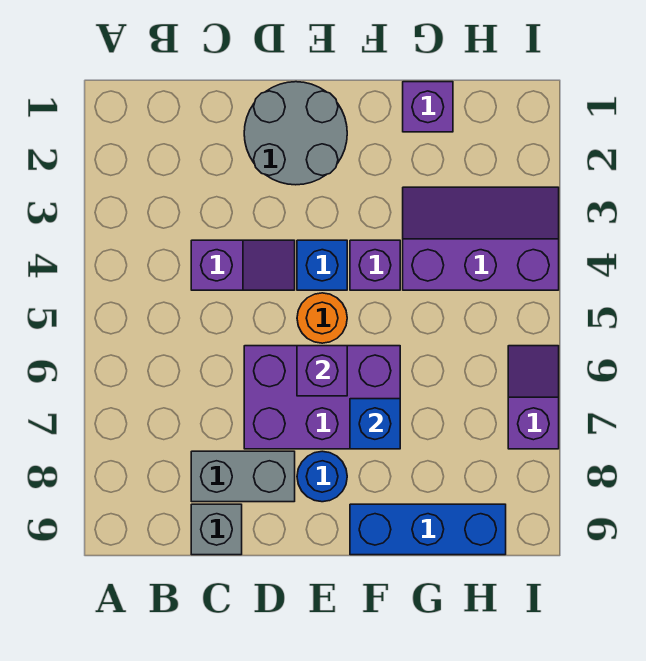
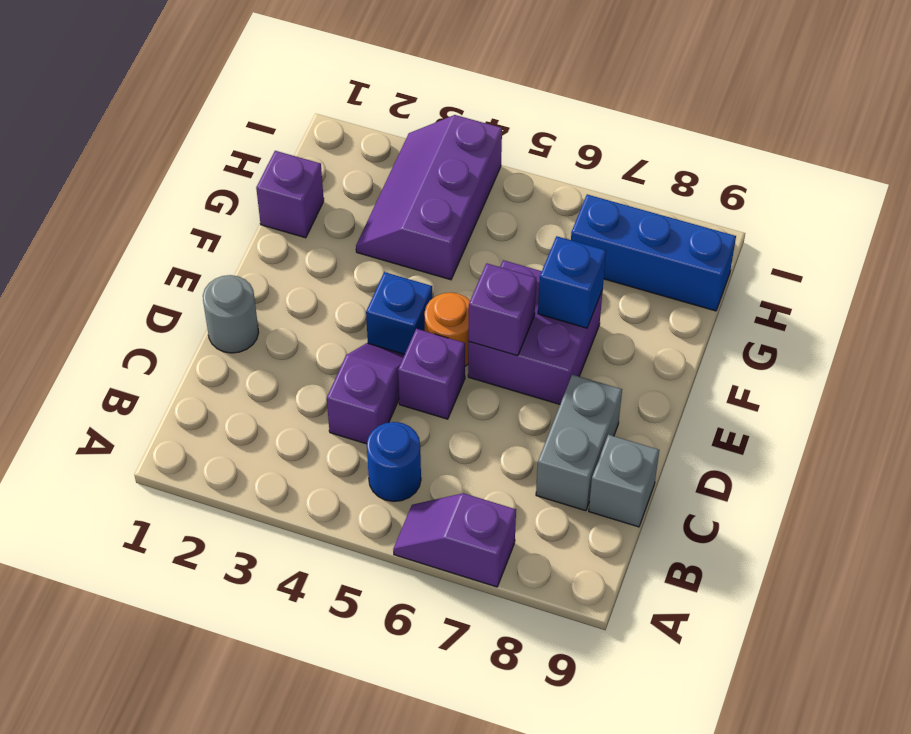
grey 2x2 round brick [244,82,347,185] -> grey 1x1 round brick [203,275,259,353]
purple 2x3 brick [244,346,400,449] -> purple 2x2 brick [468,260,603,404]
blue 1x1 round brick [297,451,347,502] -> blue 1x1 round brick moved to [367,422,421,502]
purple 1x1 brick [350,240,400,290] -> purple 1x1 brick moved to [398,329,465,419]
blue 1x3 brick [350,504,506,555] -> blue 1x3 brick turned to [571,194,736,311]
purple 1x2 slope [508,346,559,449] -> purple 1x2 slope moved to [393,493,516,587]

